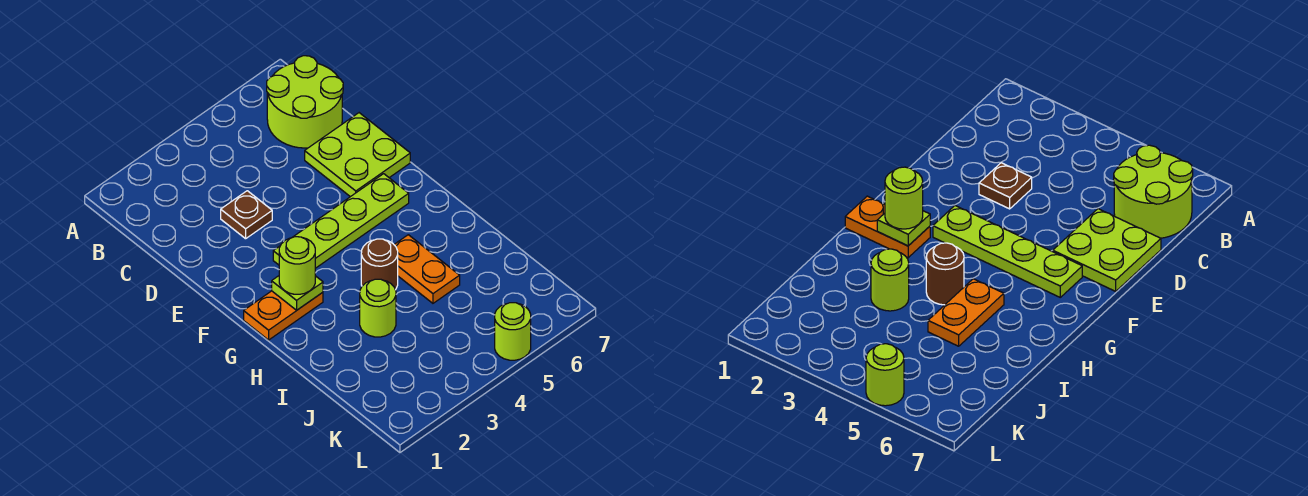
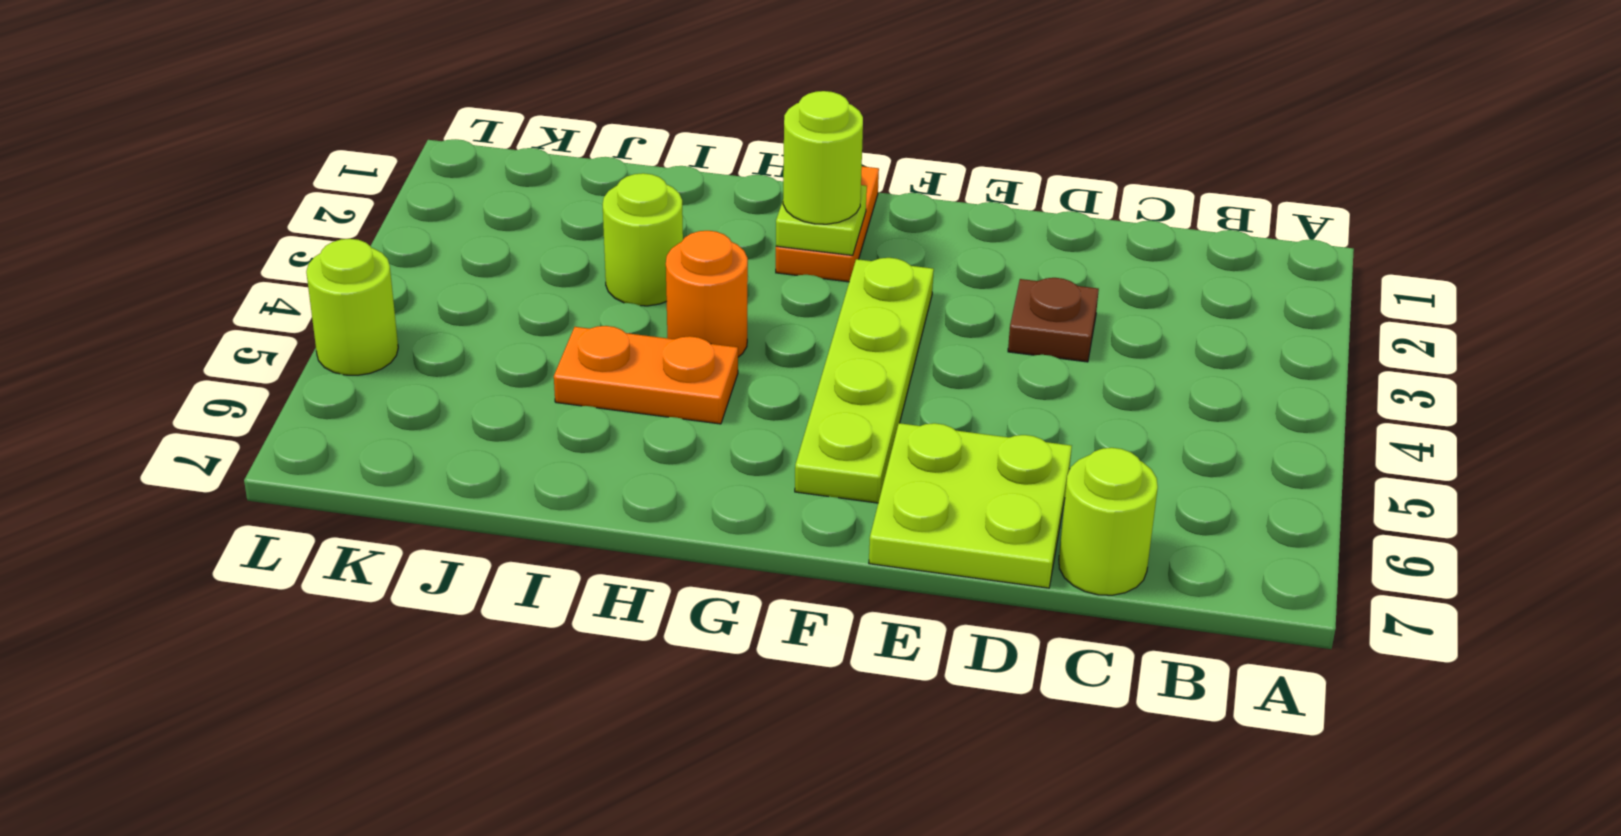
lime 2x2 round brick [267,56,343,148] -> lime 1x1 round brick [1059,448,1158,595]
brown 1x1 round brick [361,239,398,290] -> orange 1x1 round brick [666,231,748,357]

